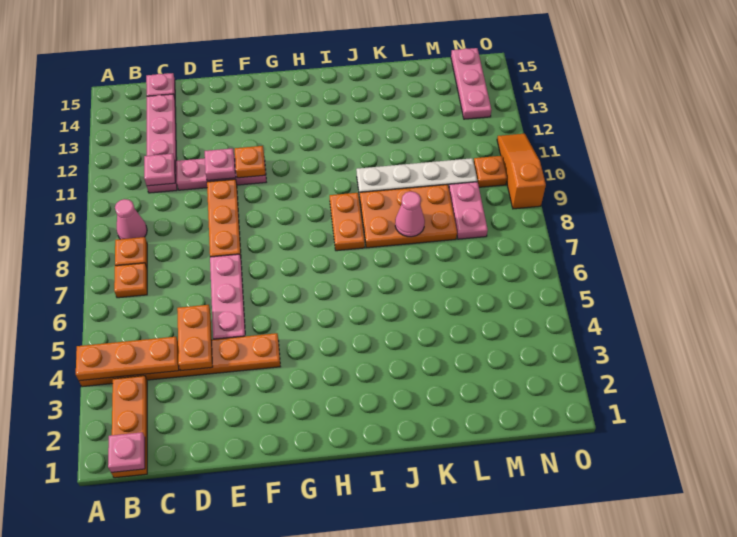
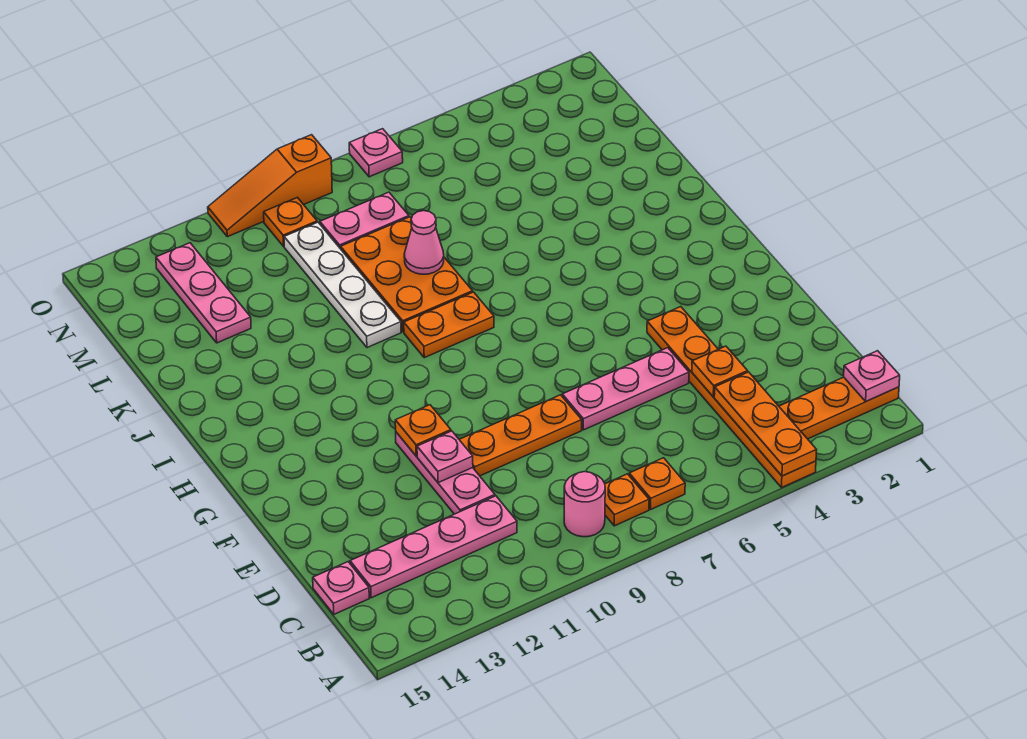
pink 1x1 cone [115,199,147,239] -> pink 1x1 round brick [564,472,605,537]
pink 1x1 plate [144,154,175,186] -> pink 1x1 plate moved to [349,129,403,177]
orange 1x2 plate [177,305,213,371] -> orange 1x1 plate [692,346,748,397]
pink 1x3 plate [451,48,491,119] -> pink 1x3 plate turned to [156,243,251,343]

